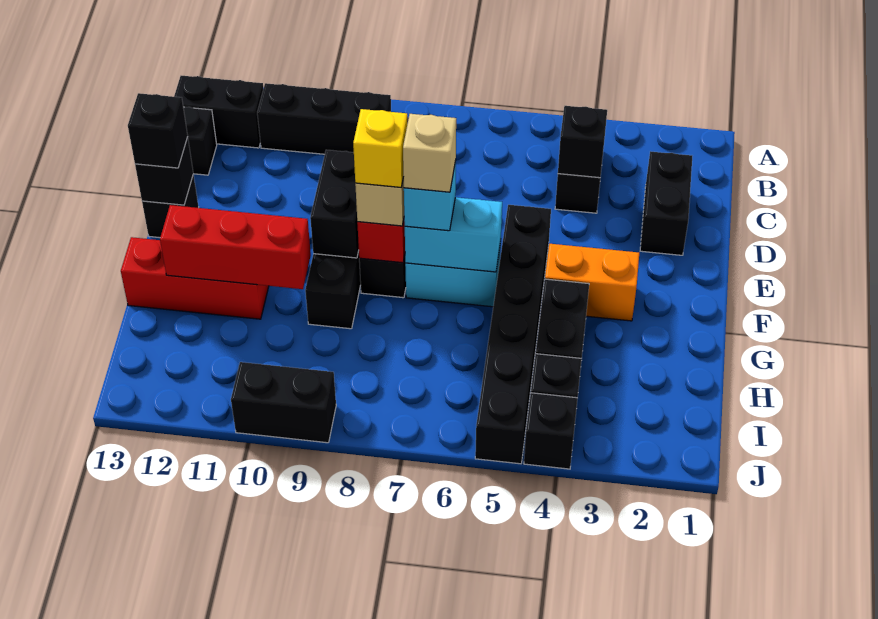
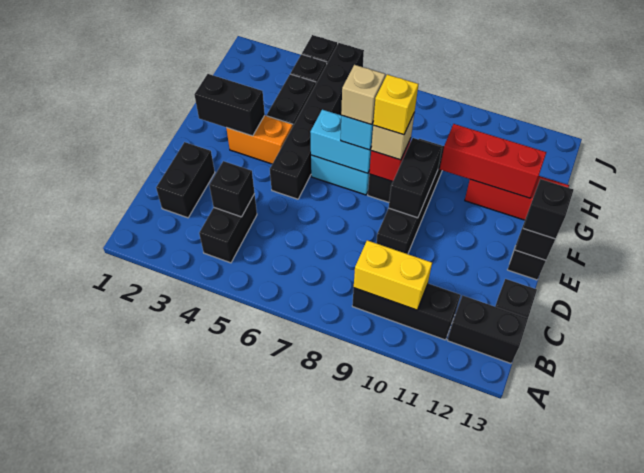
none -> yellow 1x2 brick [354,240,432,310]
black 1x2 brick [231,362,336,443] -> black 1x2 brick moved to [194,74,265,136]

